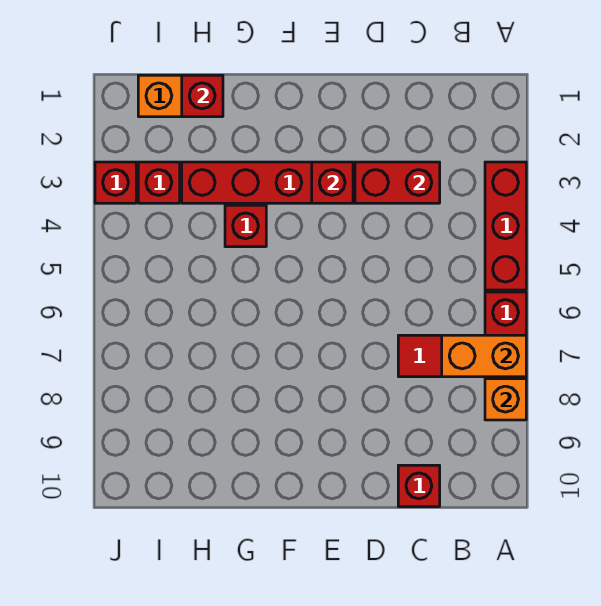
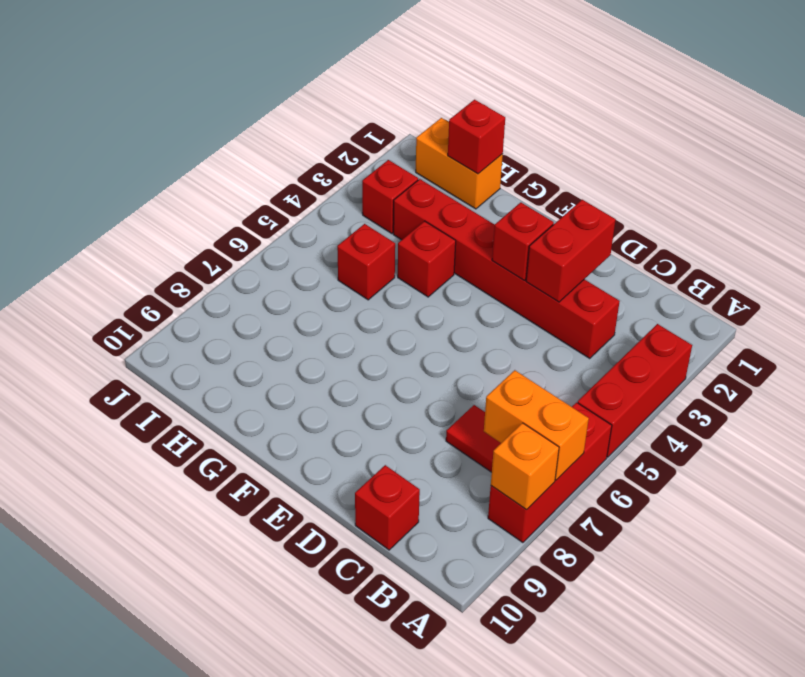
red 1x2 brick [355,162,440,203] -> red 1x2 brick turned to [526,200,616,302]
red 1x1 brick [95,162,136,203] -> red 1x1 brick moved to [337,224,395,300]

